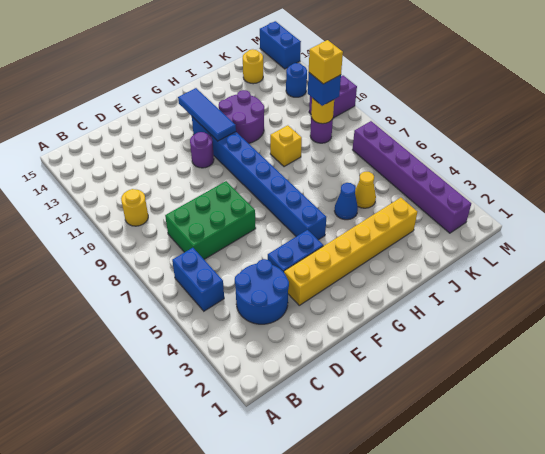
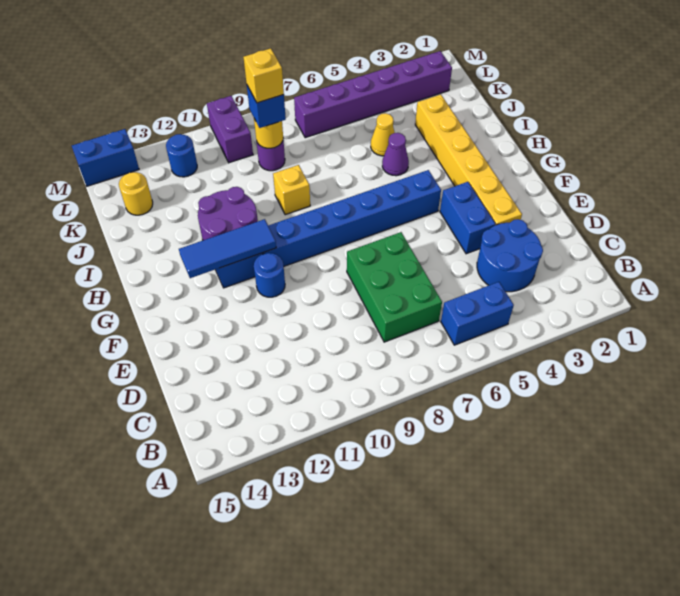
yellow 1x1 round brick [121,189,148,226] -> none
purple 1x1 round brick [190,132,214,168] -> blue 1x1 round brick [254,253,285,297]
blue 1x1 cone [335,183,358,220] -> purple 1x1 cone [382,133,409,176]

